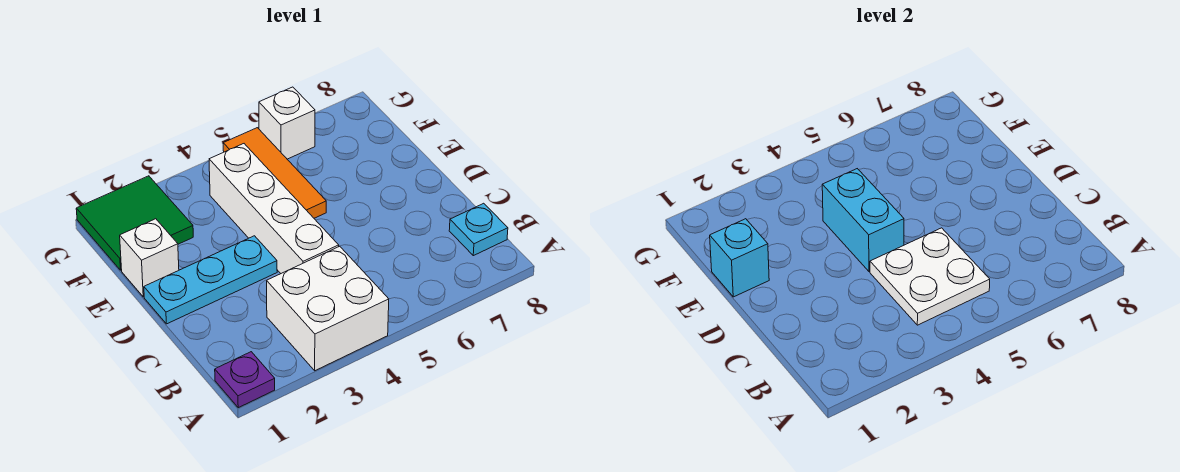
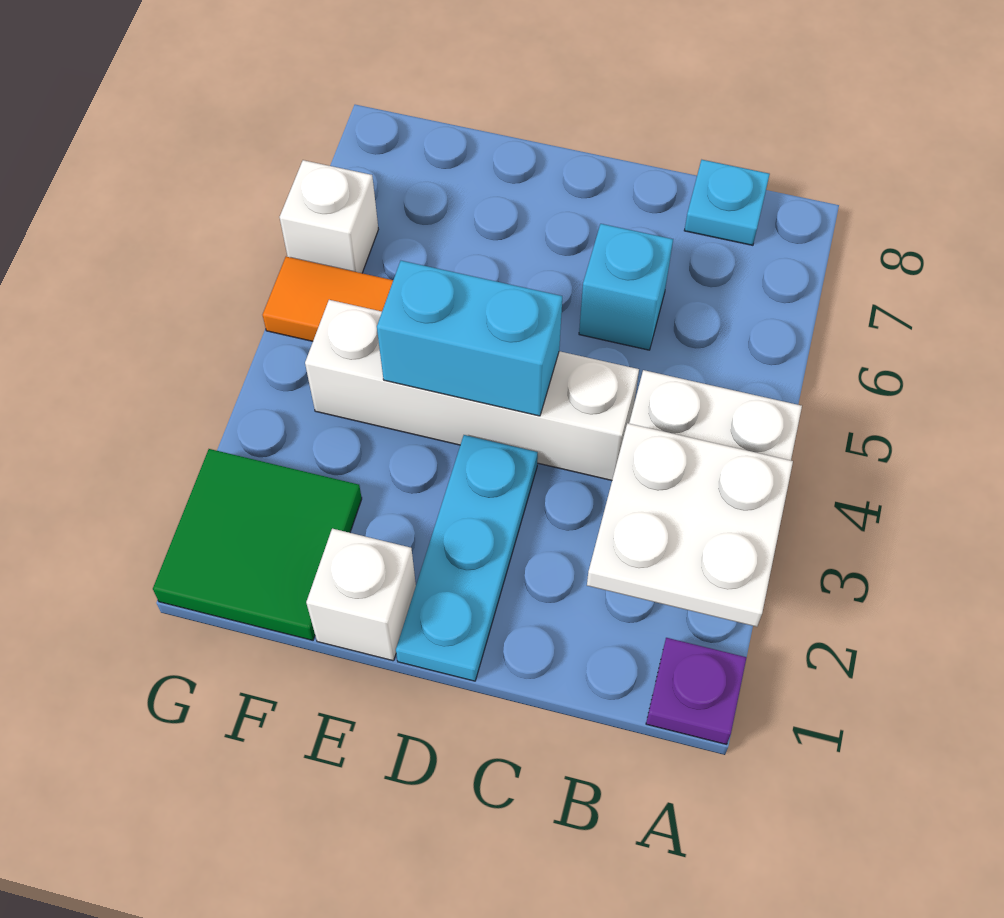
white 2x2 plate [870,228,990,325] -> white 2x2 plate moved to [587,423,793,627]
cyan 1x1 brick [710,219,769,297] -> cyan 1x1 brick moved to [579,224,673,350]

